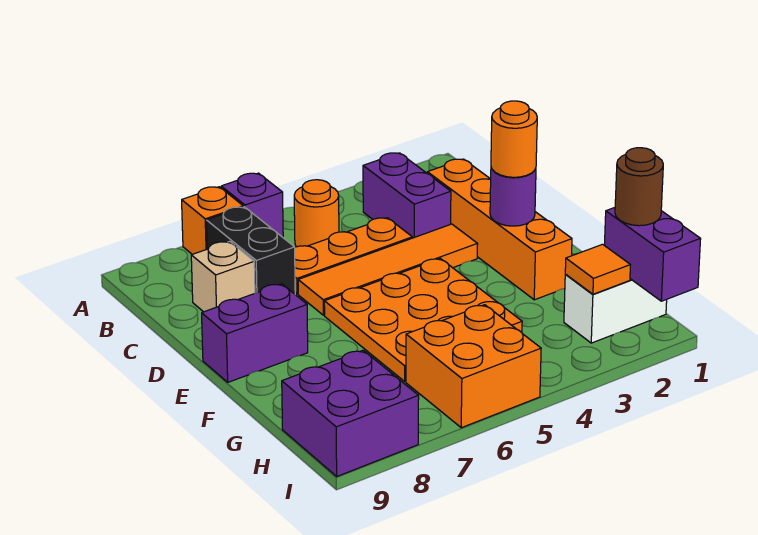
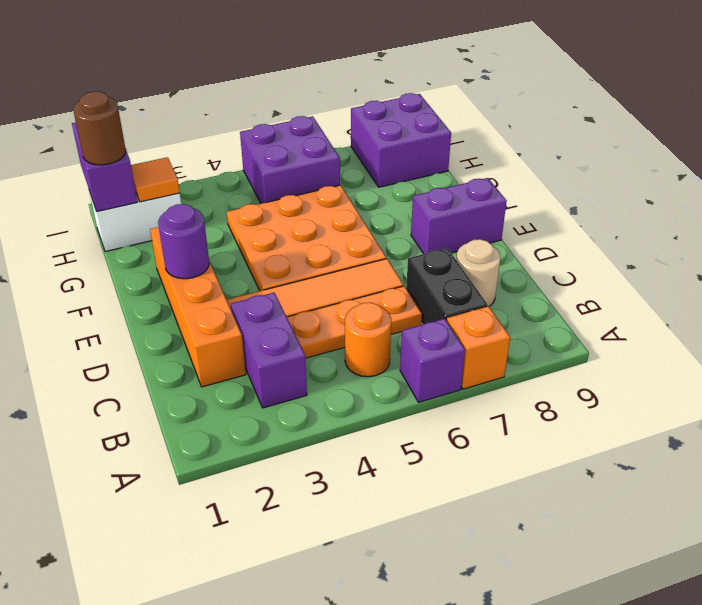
tan 1x1 brick [191,241,255,312] -> tan 1x1 round brick [456,239,500,306]
orange 1x1 round brick [491,101,537,177] -> none
orange 2x2 brick [406,305,541,428] -> purple 2x2 brick [240,116,340,203]

